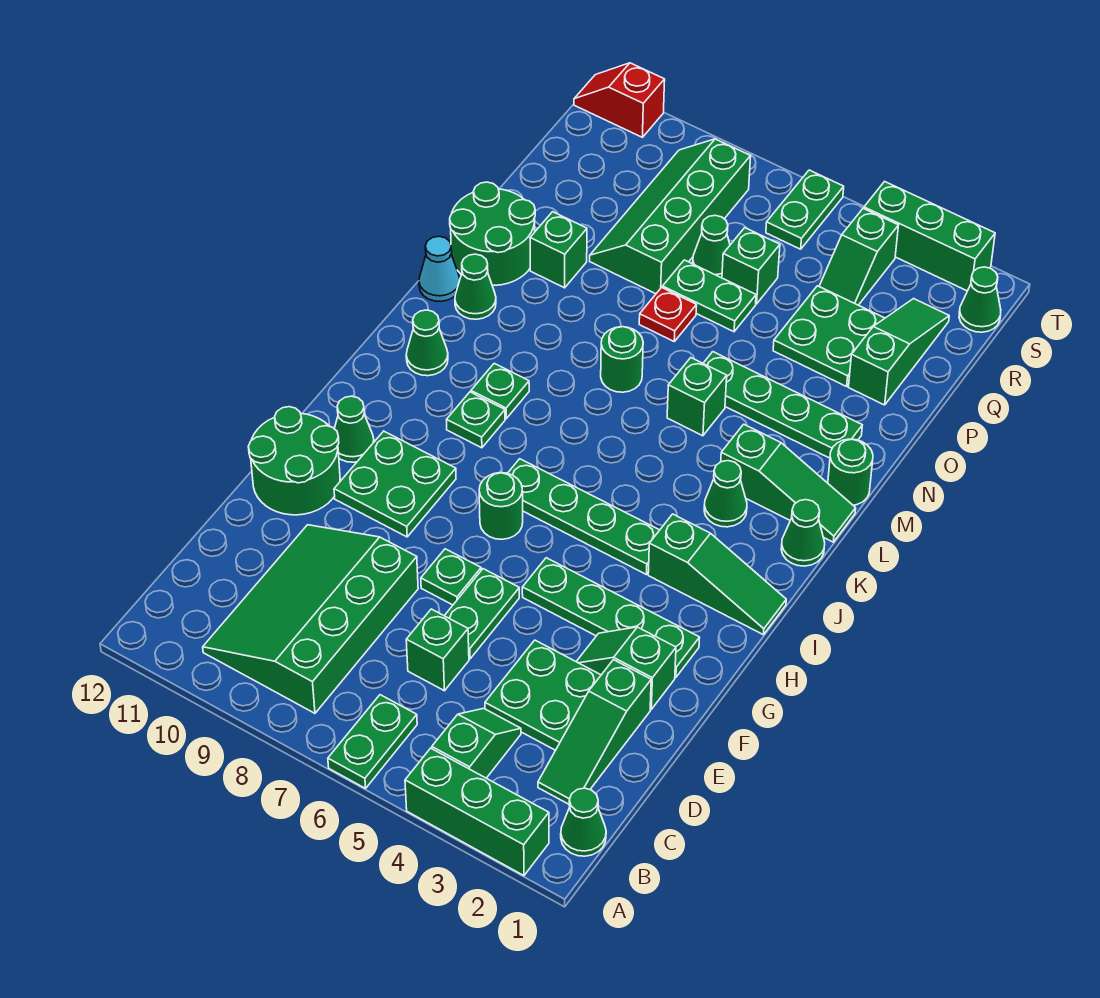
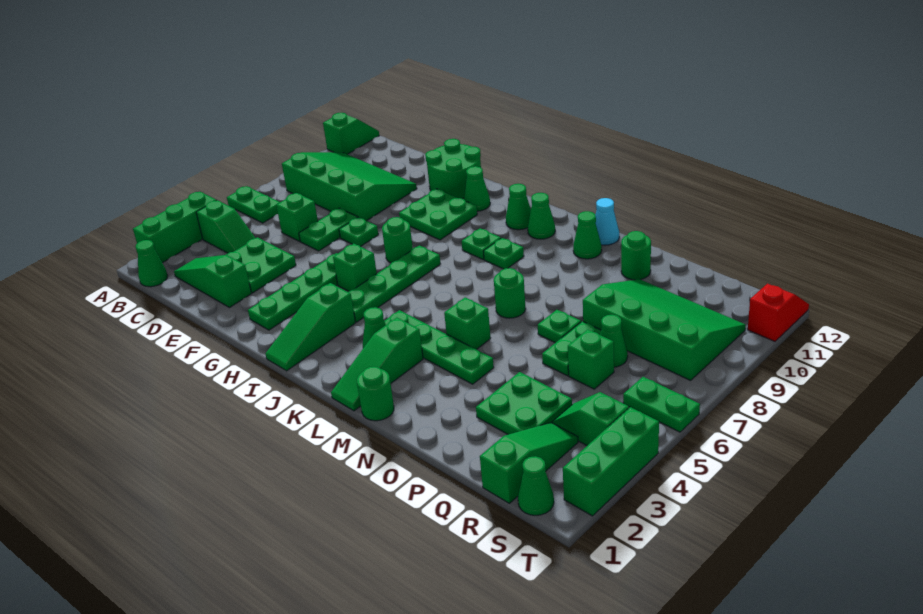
green 1x2 plate [445,569,519,659] -> green 1x2 plate turned to [299,208,358,251]
green 1x2 slope [576,627,676,709] -> green 1x2 slope moved to [323,113,379,154]
green 1x1 cone [781,500,825,566] -> green 1x1 cone moved to [506,184,531,230]
green 1x4 plate [703,352,862,458] -> green 1x4 plate turned to [384,310,494,384]
green 2x2 round brick [450,182,535,285] -> green 1x1 round brick [621,231,651,280]
red 1x1 plate [639,288,697,341] -> green 1x1 plate [538,310,581,343]
green 1x1 brick [530,212,587,288] -> green 1x1 brick moved to [333,244,377,291]
green 1x3 slope [849,299,949,405] -> green 1x3 slope turned to [480,423,578,503]
green 2x4 slope [590,139,751,294] -> green 3x4 slope [583,279,746,380]

